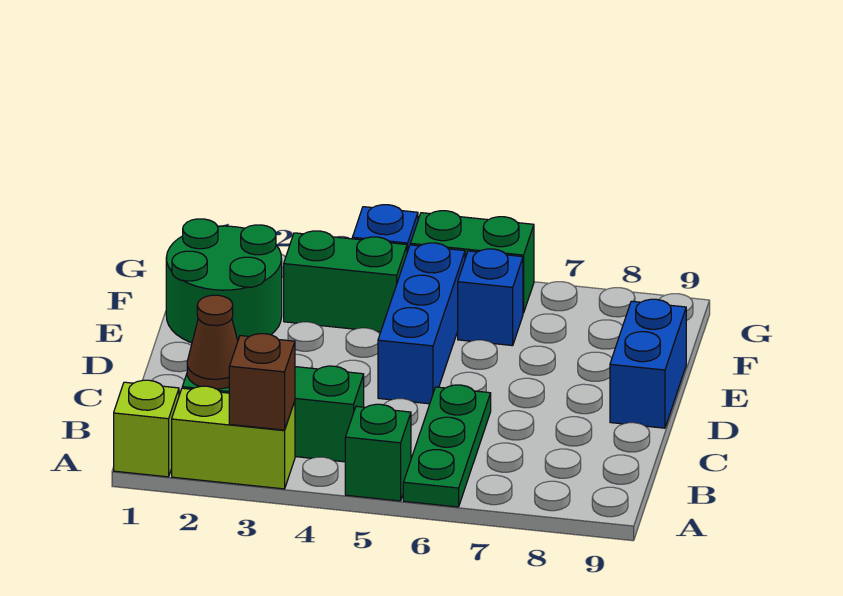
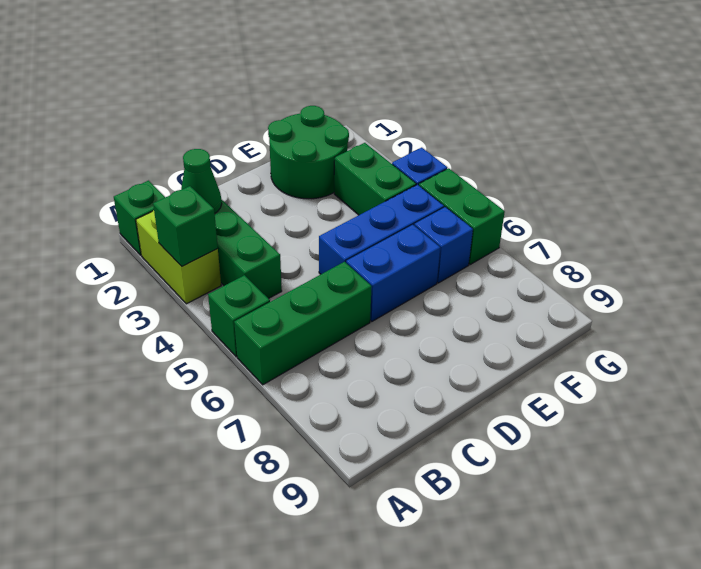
lime 1x1 brick [114,380,179,477] -> green 1x1 brick [114,181,165,255]
brown 1x1 brick [229,334,295,430] -> green 1x1 brick [153,186,218,266]
green 1x3 plate [403,385,491,507] -> green 1x3 brick [234,262,372,385]
brown 1x1 cone [187,295,238,389] -> green 1x1 cone [181,149,222,213]
blue 1x2 brick [610,299,686,428] -> blue 1x2 brick moved to [346,225,440,321]

